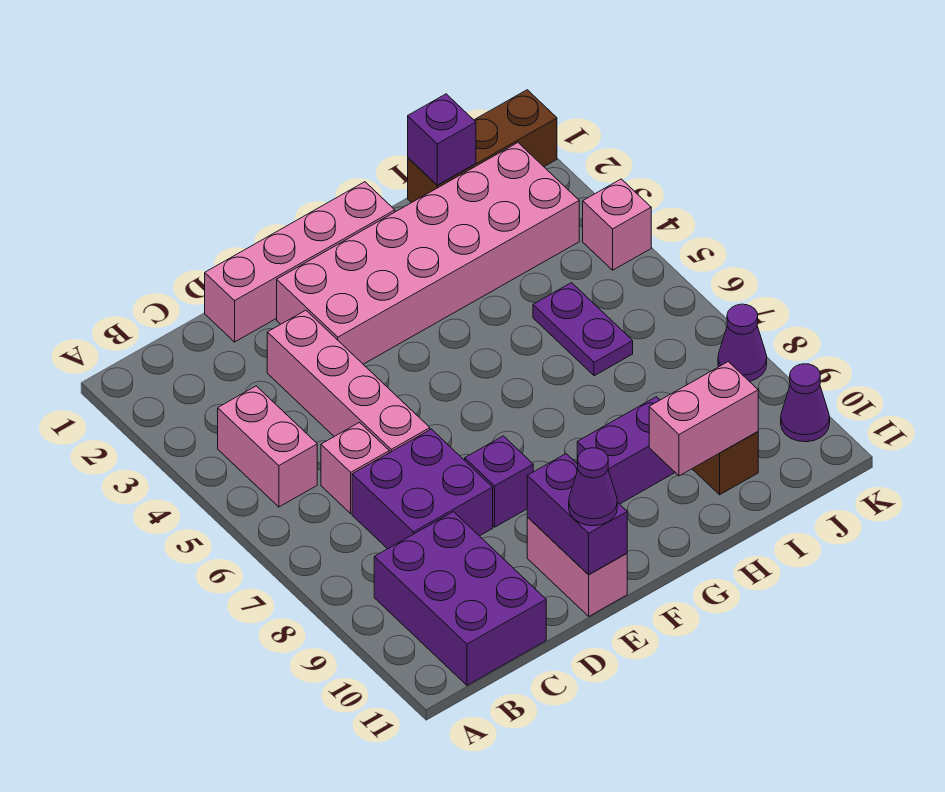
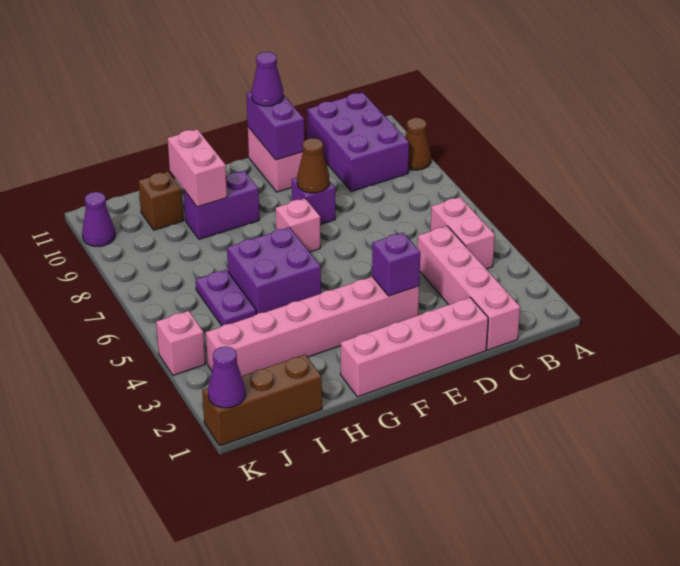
none -> brown 1x1 cone [405,118,431,170]
pink 1x1 brick [321,423,389,514] -> pink 1x1 brick moved to [276,198,320,252]
purple 2x2 brick [352,429,493,549] -> purple 2x2 brick moved to [227,227,321,314]
pink 1x4 brick [267,310,430,453] -> pink 1x4 brick moved to [417,226,520,350]
pink 2x6 brick [277,143,579,364] -> pink 1x6 brick [206,277,419,376]
none -> brown 1x1 cone [297,138,329,193]
pink 1x2 brick [649,362,758,476] -> pink 1x2 brick turned to [167,129,227,207]
purple 1x1 brick [408,94,476,185] -> purple 1x1 brick moved to [372,233,420,296]
purple 1x1 cone [718,304,767,381] -> purple 1x1 cone moved to [208,346,245,408]

